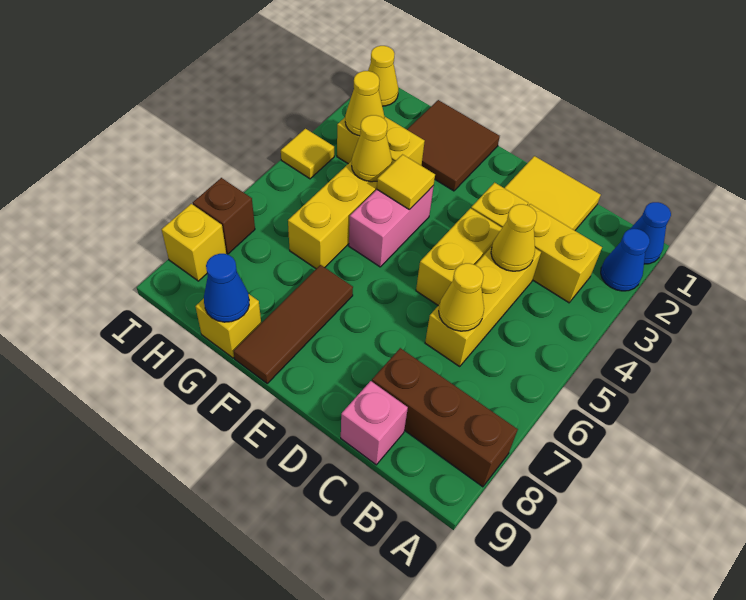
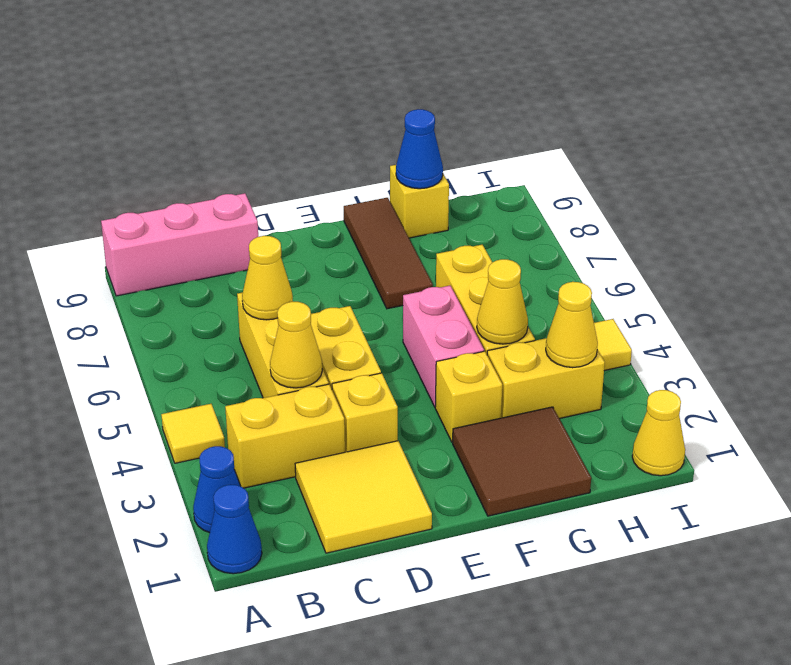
brown 1x3 brick [372,348,518,487] -> none
pink 1x1 brick [341,381,408,465] -> pink 1x3 brick [101,193,258,296]
yellow 1x1 tile [377,155,435,210] -> yellow 1x1 tile moved to [161,404,225,463]
brown 1x1 brick [193,178,255,254] -> none
yellow 1x1 brick [162,204,226,281] -> yellow 1x1 brick moved to [435,351,502,442]

